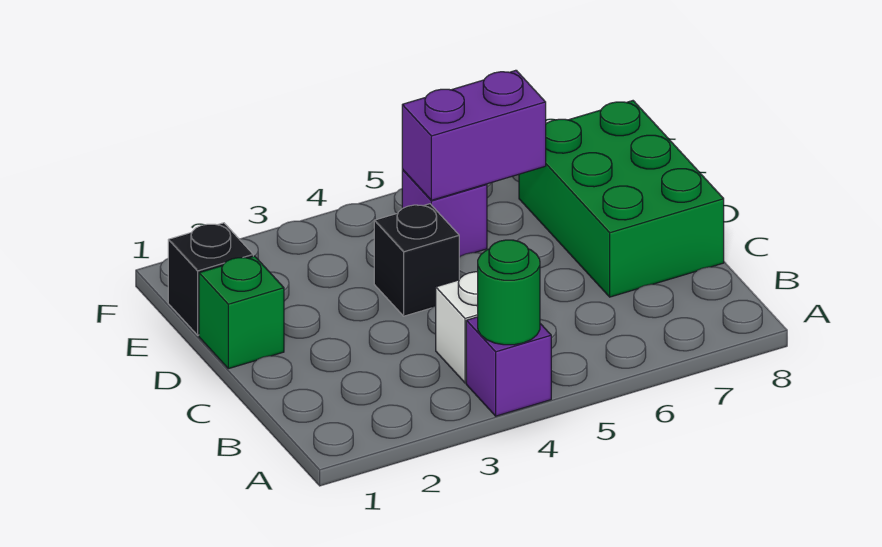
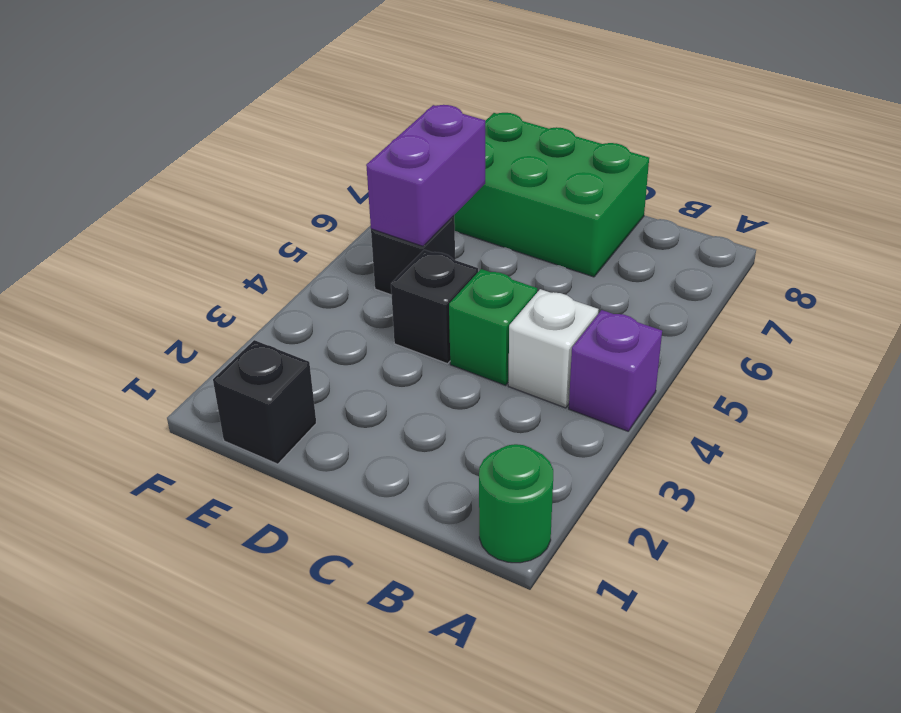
green 1x1 round brick [478,240,540,345] -> green 1x1 round brick moved to [479,444,553,563]
green 1x1 brick [199,256,284,369] -> green 1x1 brick moved to [449,269,537,385]
purple 1x1 brick [402,170,487,257] -> black 1x1 brick [371,216,455,295]

